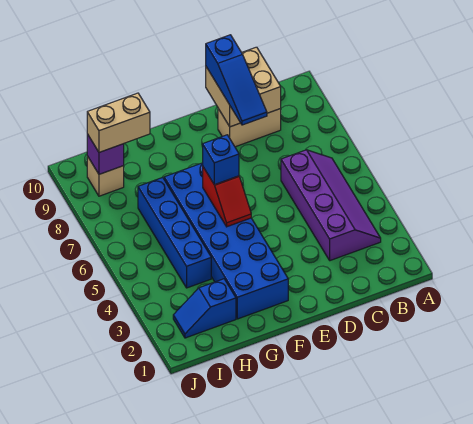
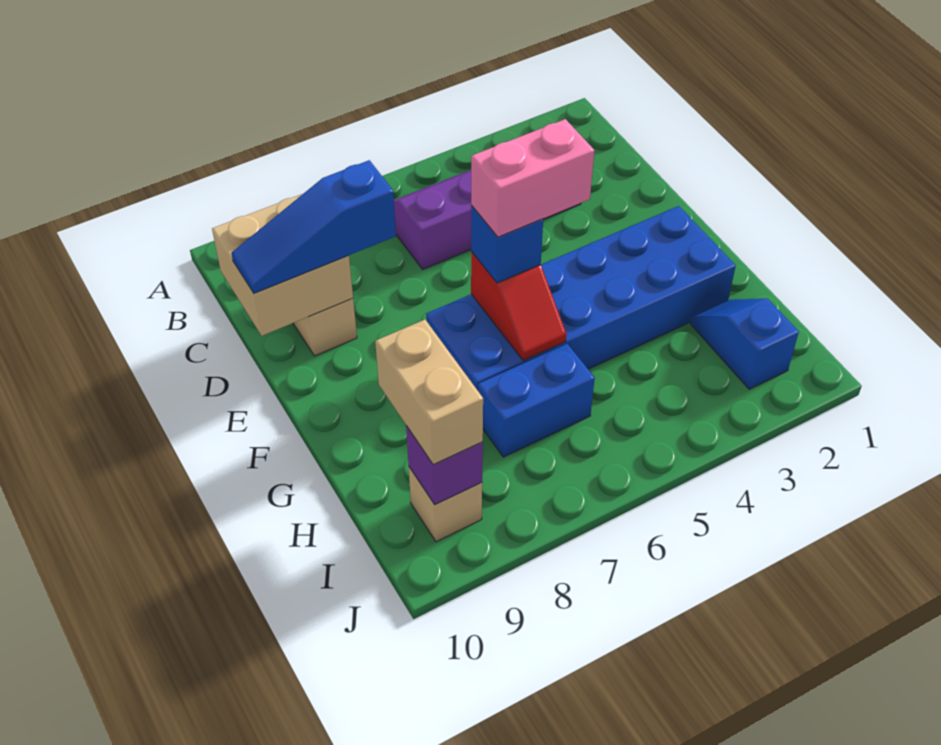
blue 1x3 slope [206,35,267,125] -> blue 1x3 slope turned to [232,160,396,293]
red 1x2 slope [203,167,251,227] -> red 1x2 slope turned to [471,252,566,360]
none -> pink 1x2 brick [471,119,594,237]
blue 1x2 slope [173,279,236,338] -> blue 1x2 slope turned to [691,299,799,389]
blue 1x4 brick [138,177,211,288] -> blue 1x2 brick [478,344,595,457]

